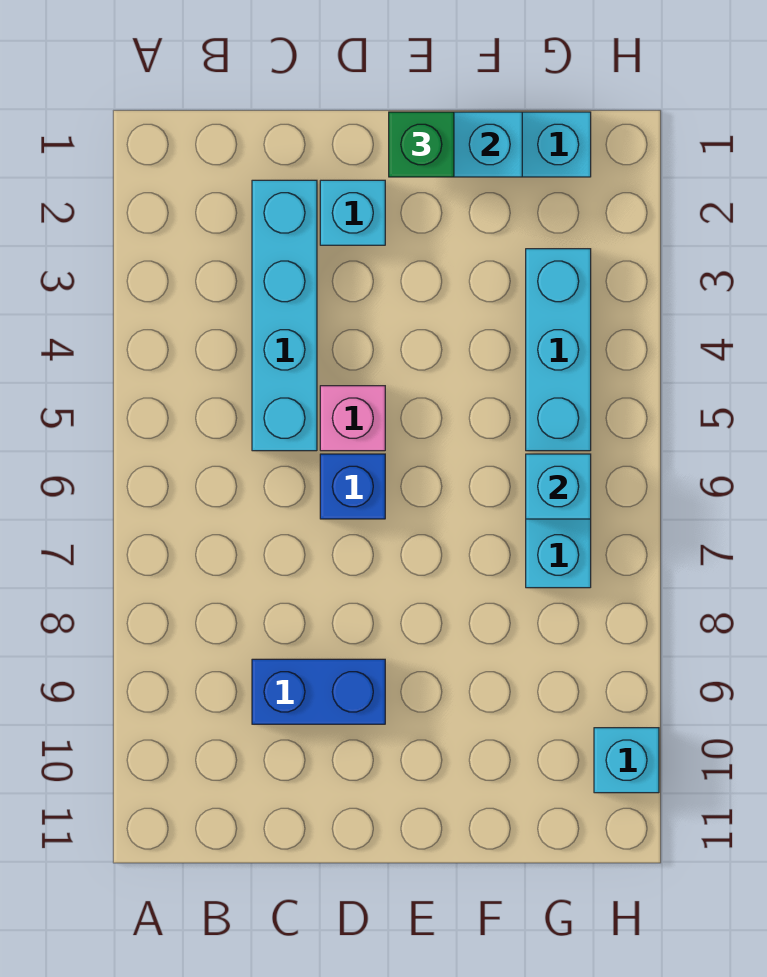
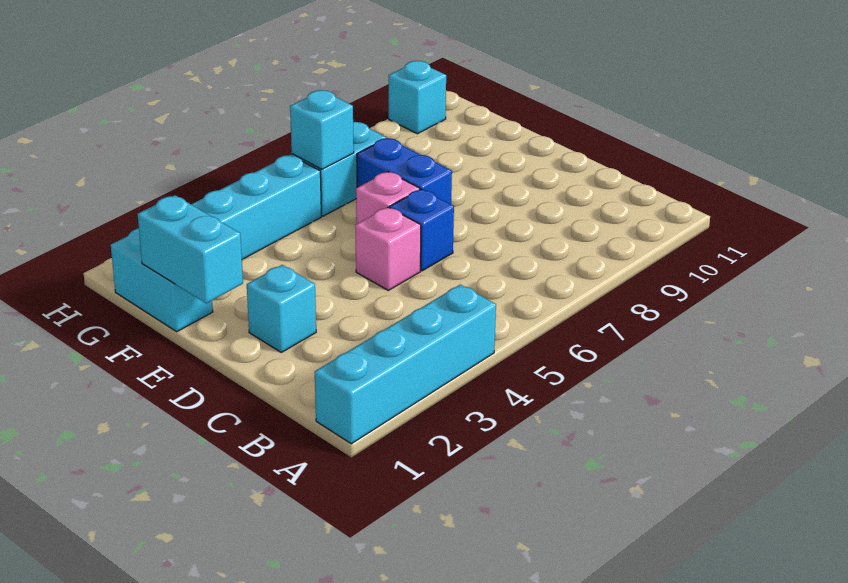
cyan 1x4 brick [252,180,317,451] -> cyan 1x4 brick moved to [315,285,496,444]
blue 1x2 brick [252,659,385,724] -> blue 1x2 brick moved to [357,138,452,204]
green 1x1 brick [389,112,454,177] -> none
none -> pink 1x1 brick [356,172,420,224]

